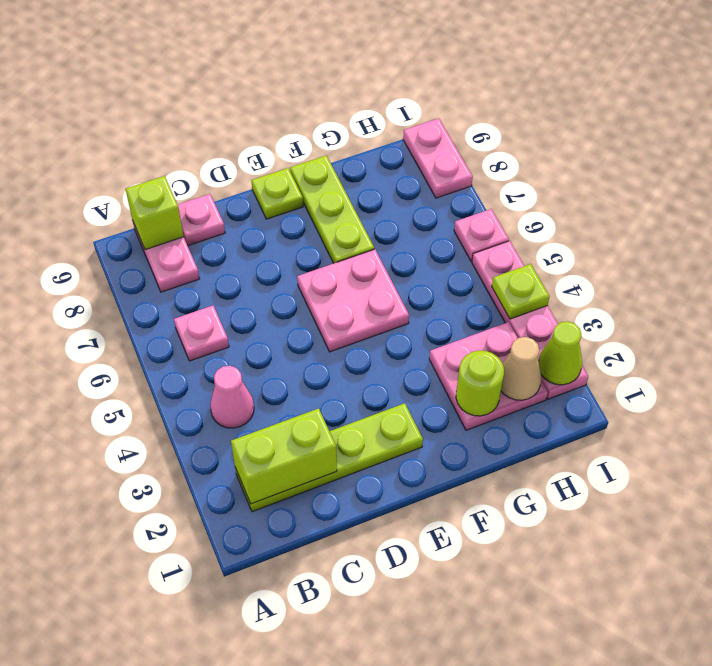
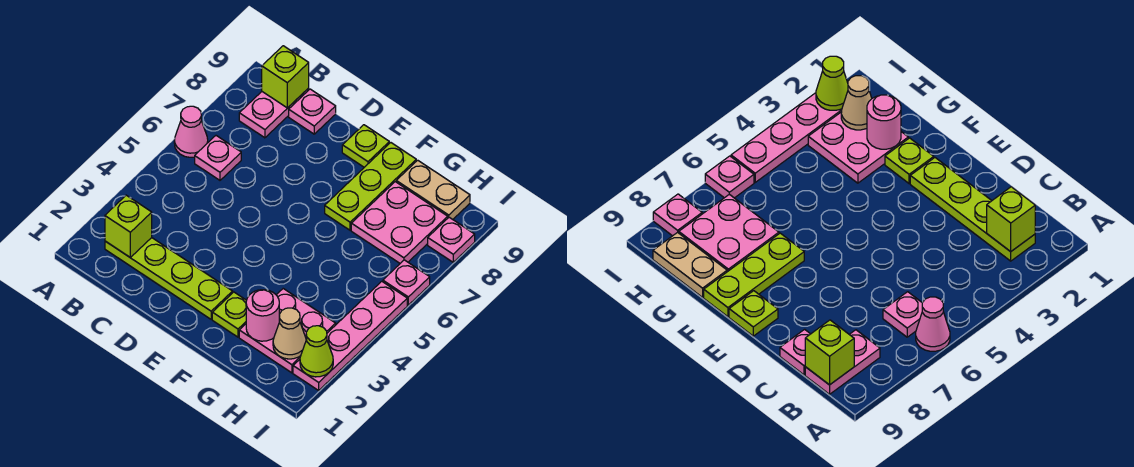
lime 1x2 brick [231,408,337,504] -> lime 1x1 brick [105,195,152,257]
pink 1x1 cone [210,366,254,428] -> pink 1x1 cone moved to [174,106,208,157]
pink 2x2 plate [297,249,409,352] -> pink 2x2 plate moved to [351,182,448,263]
lime 1x1 round brick [456,350,504,416] -> pink 1x1 round brick [246,290,279,341]
none -> tan 1x2 plate [396,160,470,219]
lime 1x1 plate [492,264,549,319] -> lime 1x1 plate moved to [212,292,247,337]
pink 1x2 plate [403,118,473,198] -> pink 1x1 plate [428,217,475,262]

